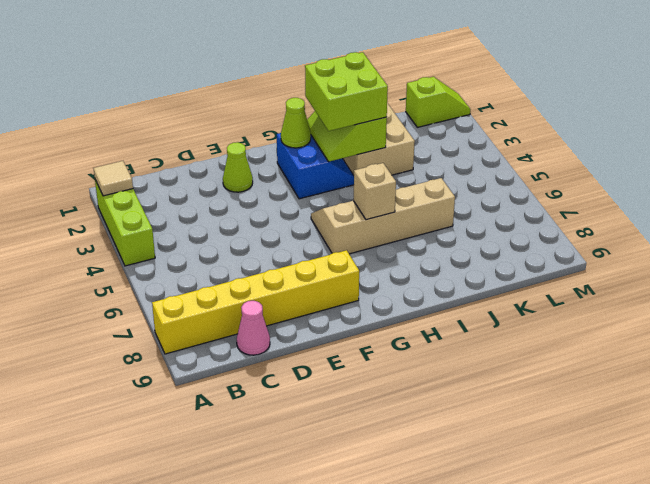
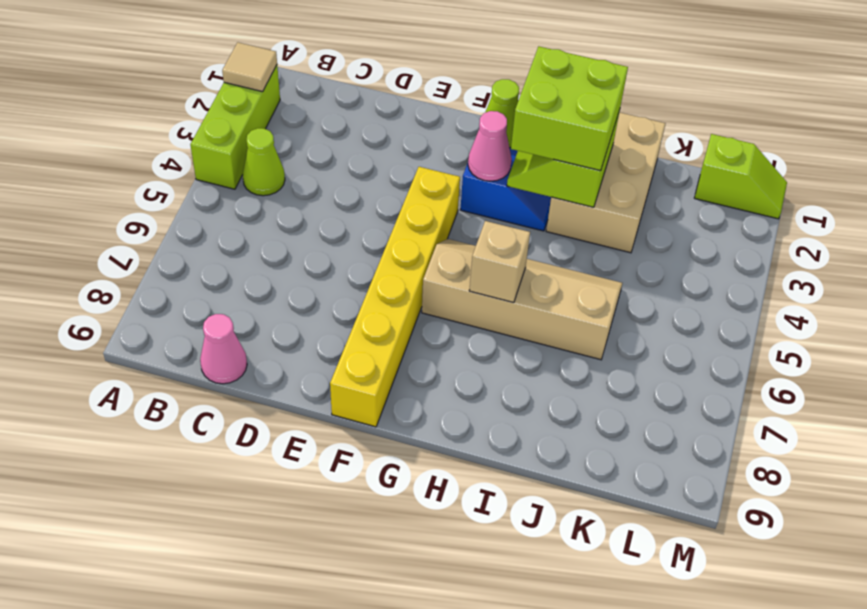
yellow 1x6 brick [152,250,359,354] -> yellow 1x6 brick turned to [330,167,460,427]
lime 1x1 cone [223,142,253,192] -> lime 1x1 cone moved to [243,128,285,196]
none -> pink 1x1 cone [468,111,512,181]

